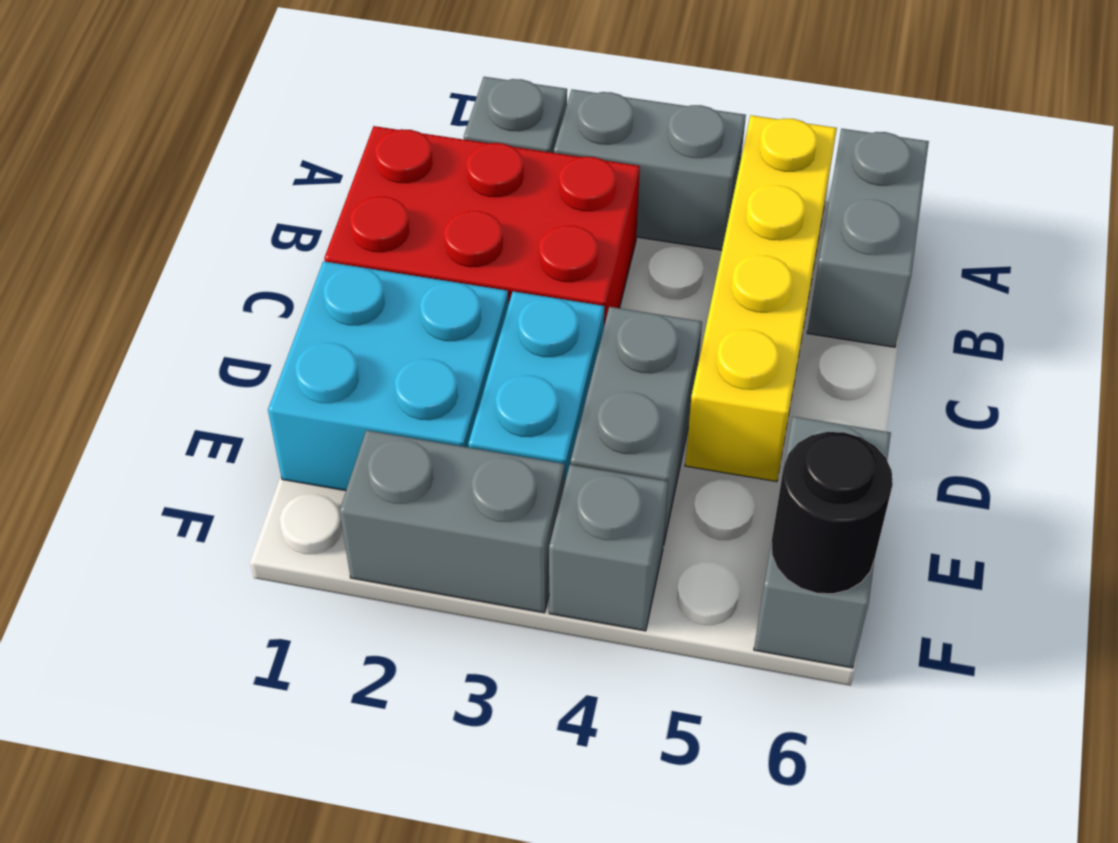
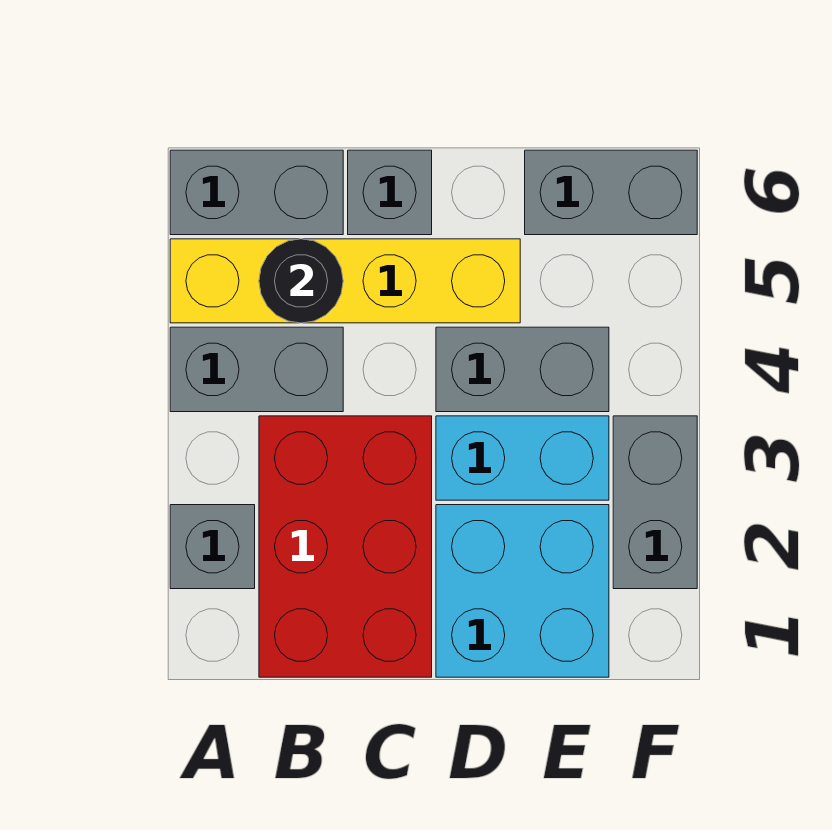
grey 1x2 brick [554,89,746,250] -> grey 1x2 brick turned to [170,327,343,412]
grey 1x1 brick [549,465,668,631] -> grey 1x1 brick moved to [348,150,432,235]
black 1x1 round brick [772,432,893,594] -> black 1x1 round brick moved to [259,239,343,323]

